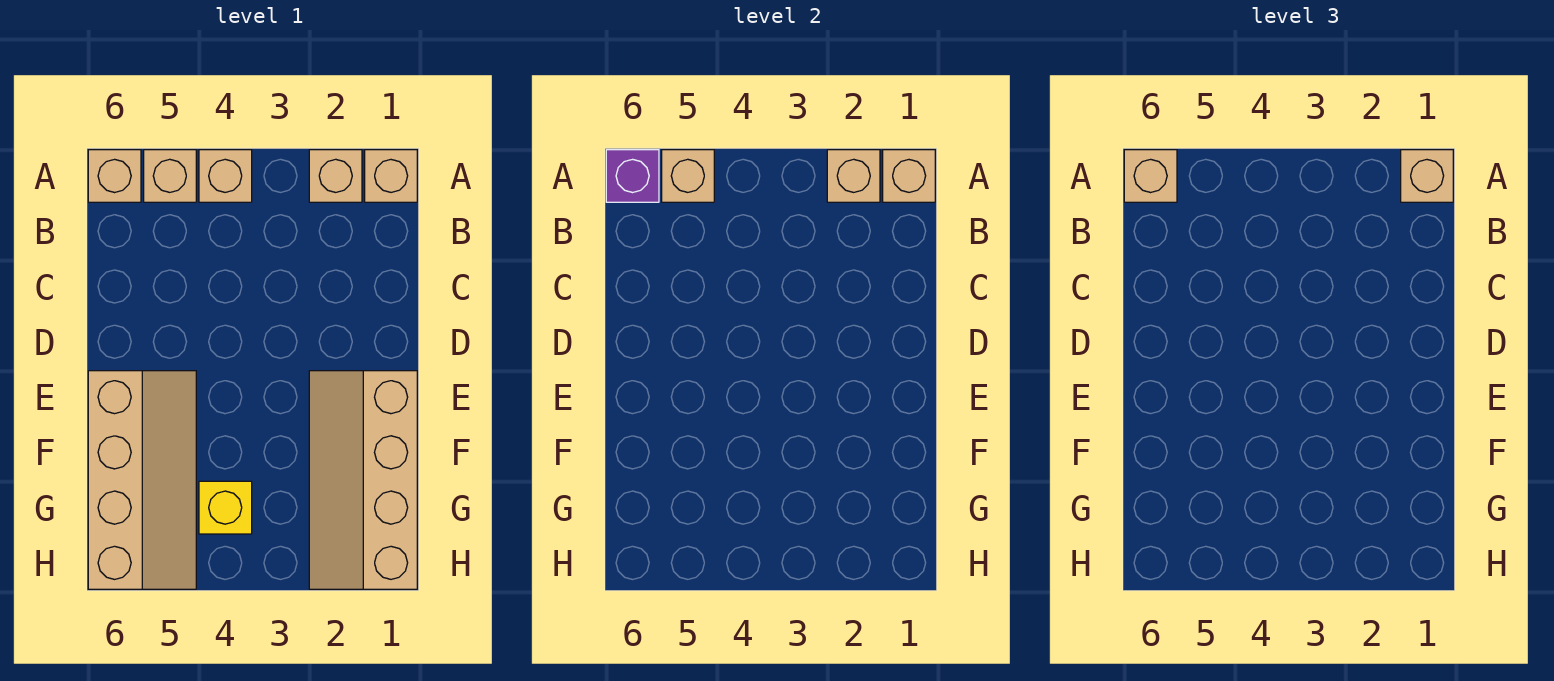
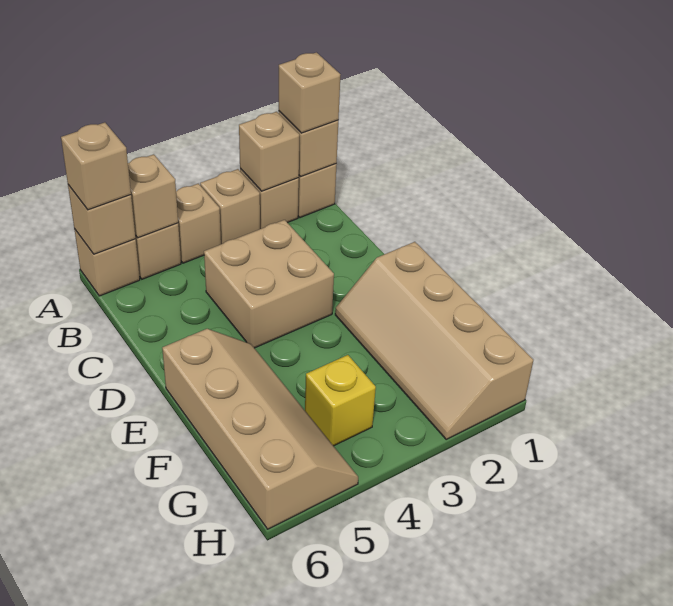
none -> tan 1x1 brick [200,169,260,244]
purple 1x1 brick [606,150,659,202] -> tan 1x1 brick [68,185,136,254]
none -> tan 2x2 brick [204,220,334,348]

